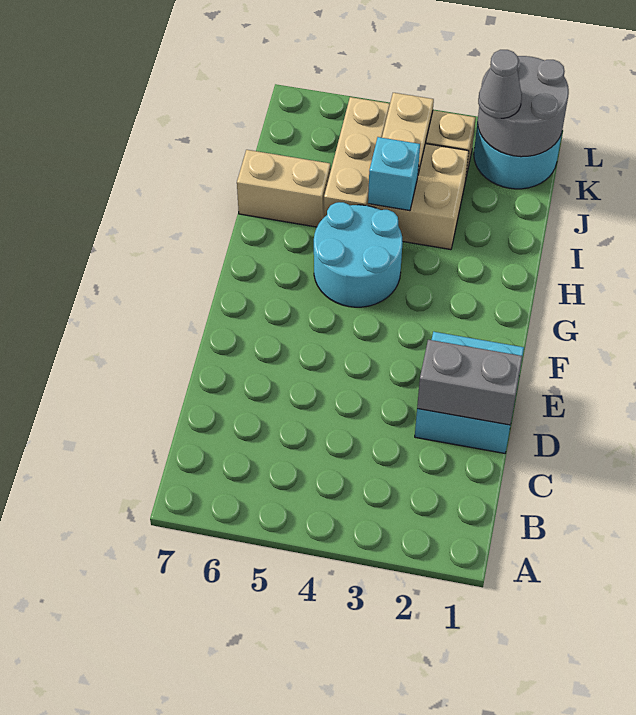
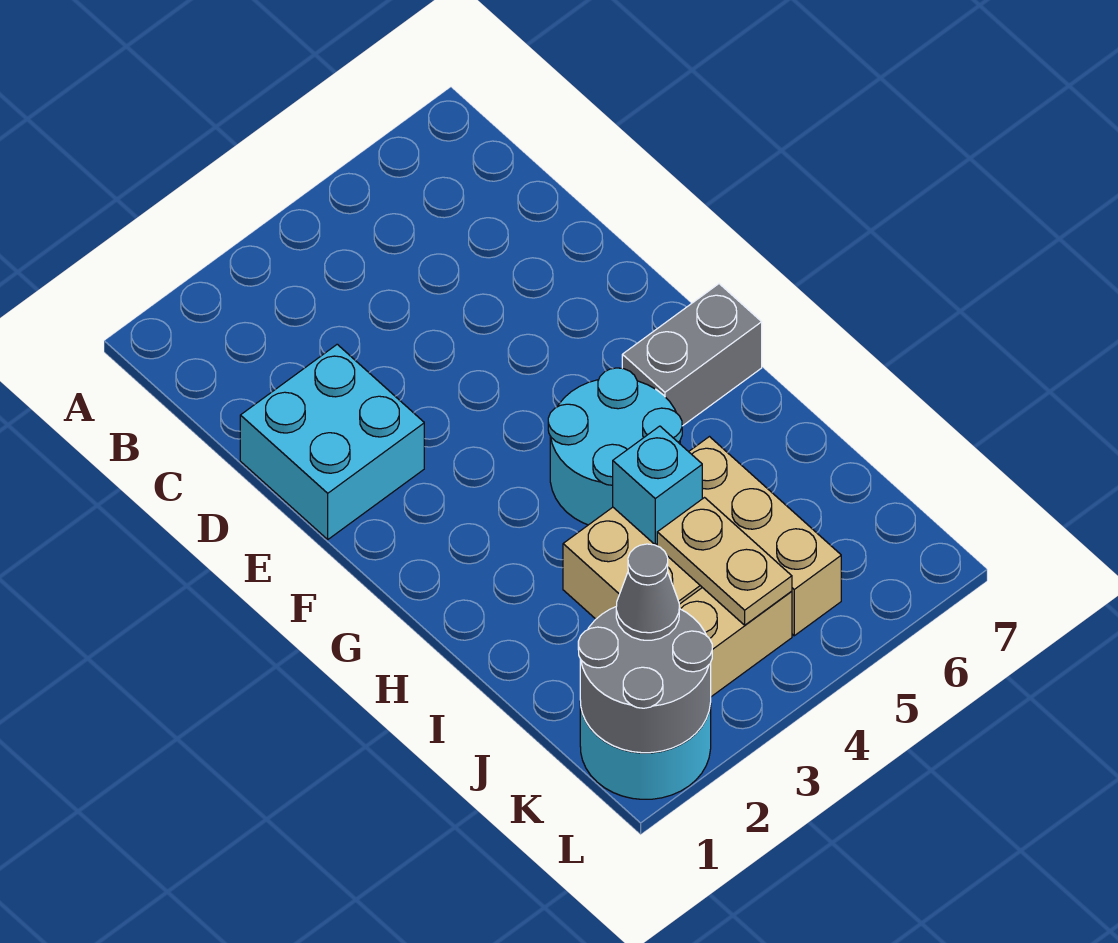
grey 1x2 brick [417,340,522,425] -> grey 1x2 brick moved to [622,284,762,426]
tan 1x2 brick [237,150,330,227] -> none

